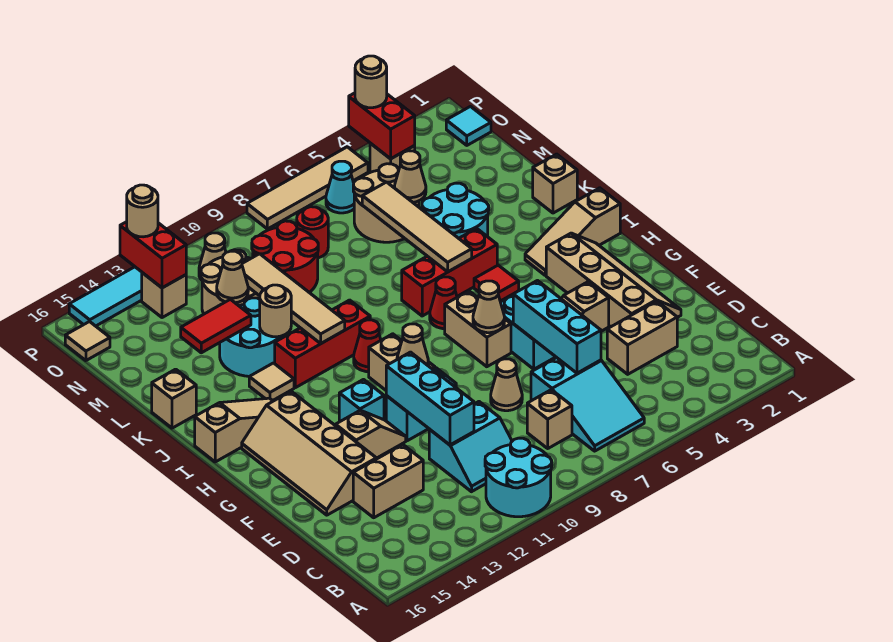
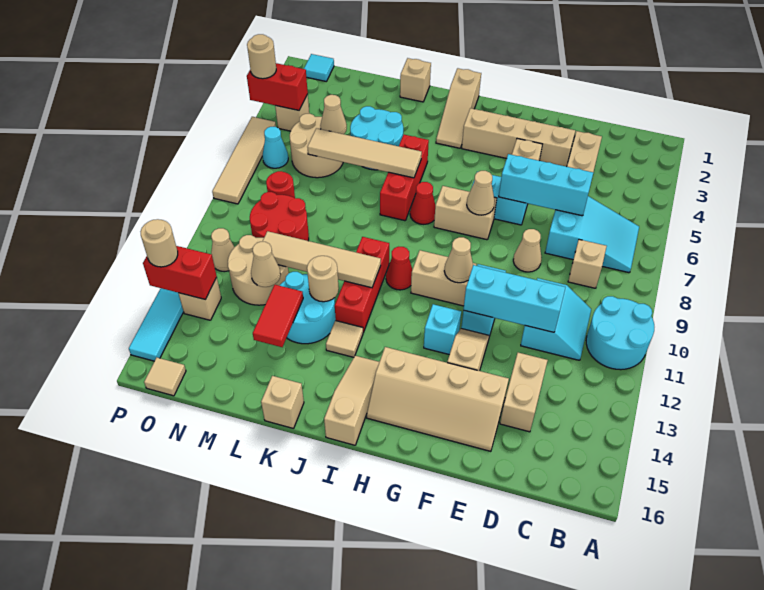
red 1x1 tile [474,265,519,301] -> none

